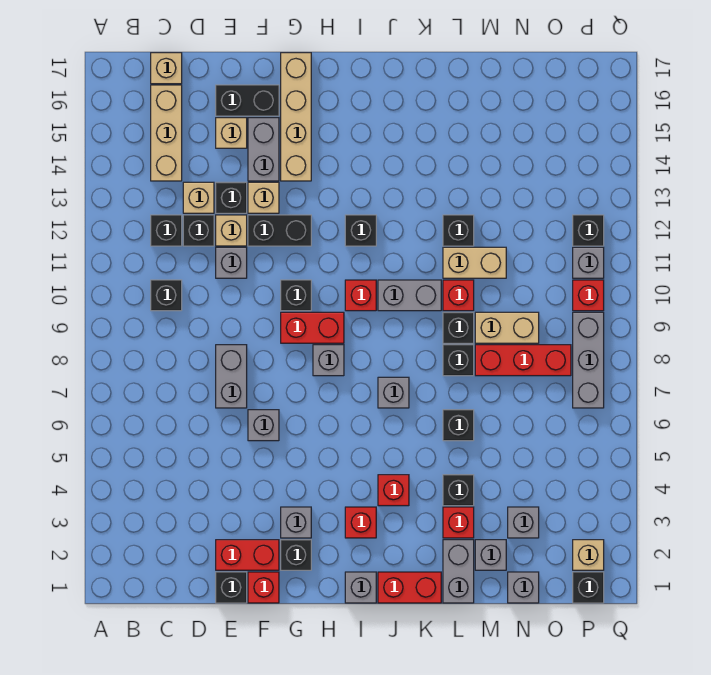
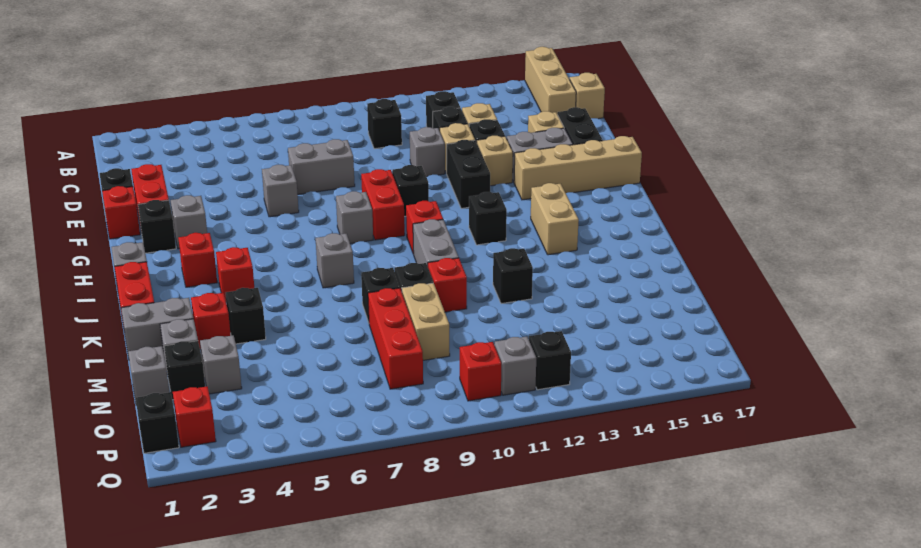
tan 1x3 brick [151,85,182,181] -> tan 1x3 brick turned to [525,47,576,114]
black 1x1 brick [443,410,474,441] -> black 1x1 brick moved to [164,341,205,400]
tan 1x2 brick [443,247,506,278] -> tan 1x2 brick moved to [531,183,579,255]
tan 1x1 brick [573,540,604,570] -> red 1x1 brick [173,386,216,447]
grey 1x3 brick [573,312,604,408] -> none

